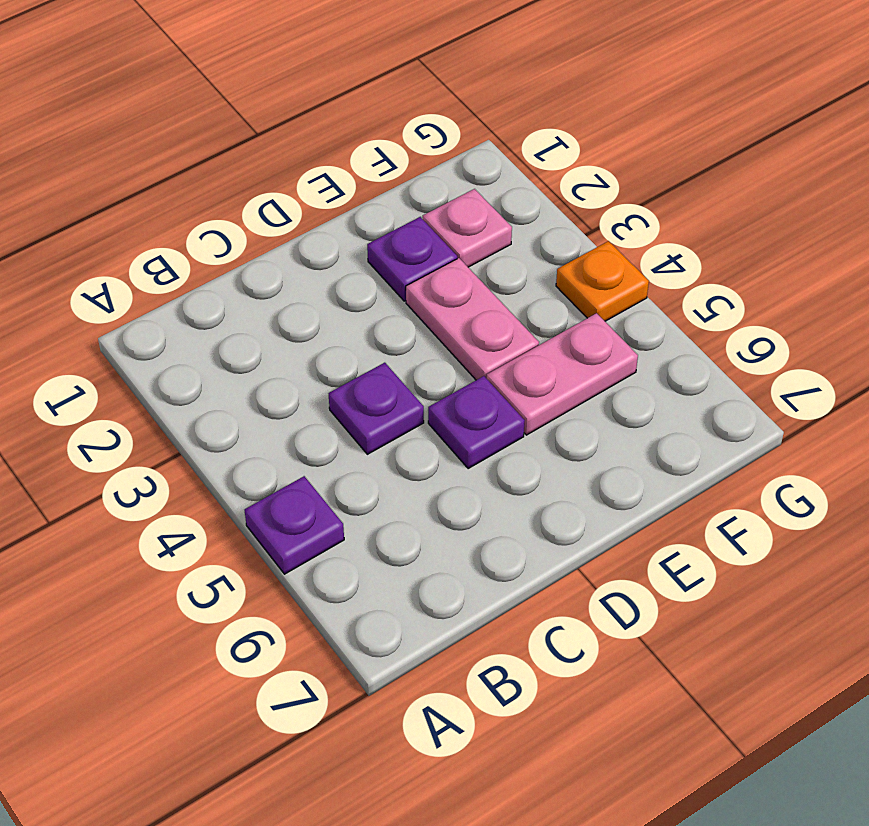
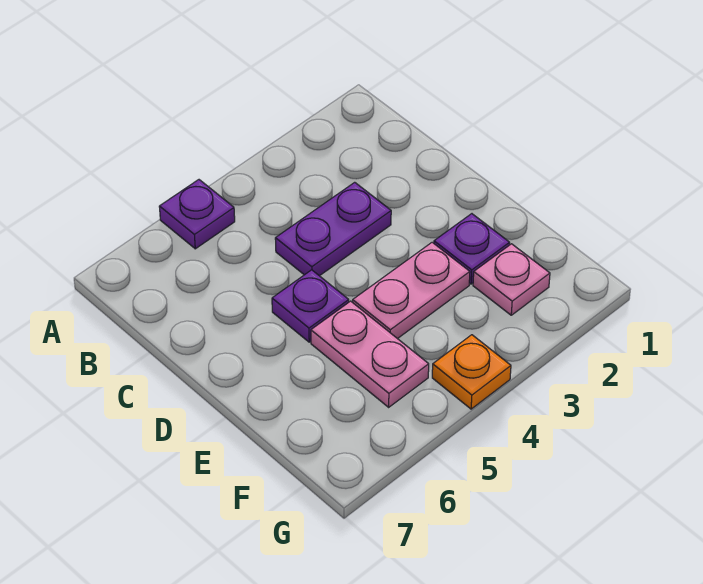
purple 1x1 plate [328,363,424,454] -> purple 1x2 plate [275,182,391,276]

